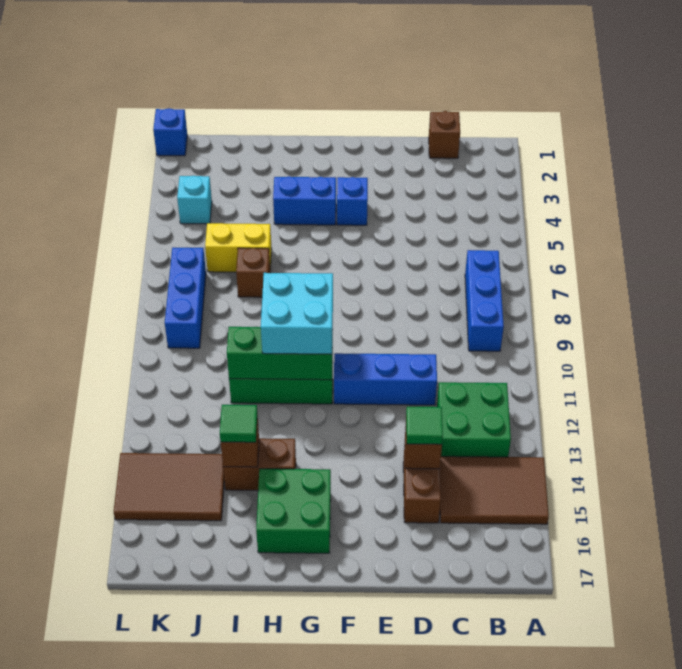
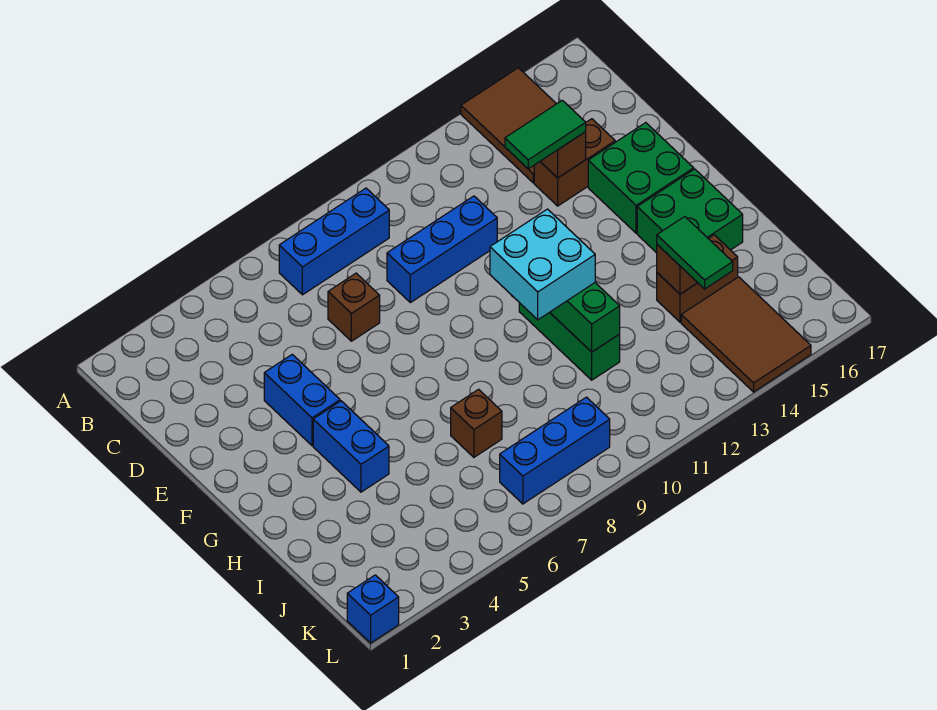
green 2x2 brick [437,382,511,457] -> green 2x2 brick moved to [588,123,694,233]
brown 1x1 brick [429,111,460,158] -> brown 1x1 brick moved to [328,273,380,341]
blue 1x3 brick [334,353,437,405] -> blue 1x3 brick turned to [387,196,497,303]
green 1x1 tile [406,407,443,444] -> green 1x2 tile [505,100,586,169]
blue 1x1 brick [337,177,368,225] -> blue 1x2 brick [264,354,340,446]
brown 1x2 brick [223,438,296,490] -> brown 1x2 brick turned to [657,235,738,322]
yellow 1x2 brick [205,223,272,272] -> none
green 1x1 tile [220,405,257,442] -> green 1x2 tile [657,217,733,289]
cyan 1x1 brick [177,176,212,224] -> none

